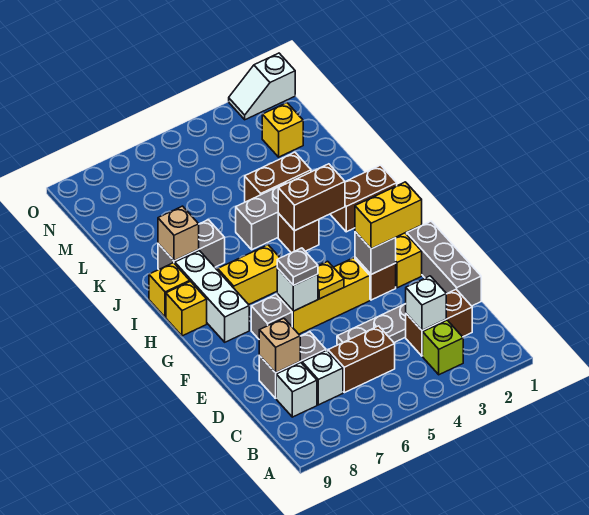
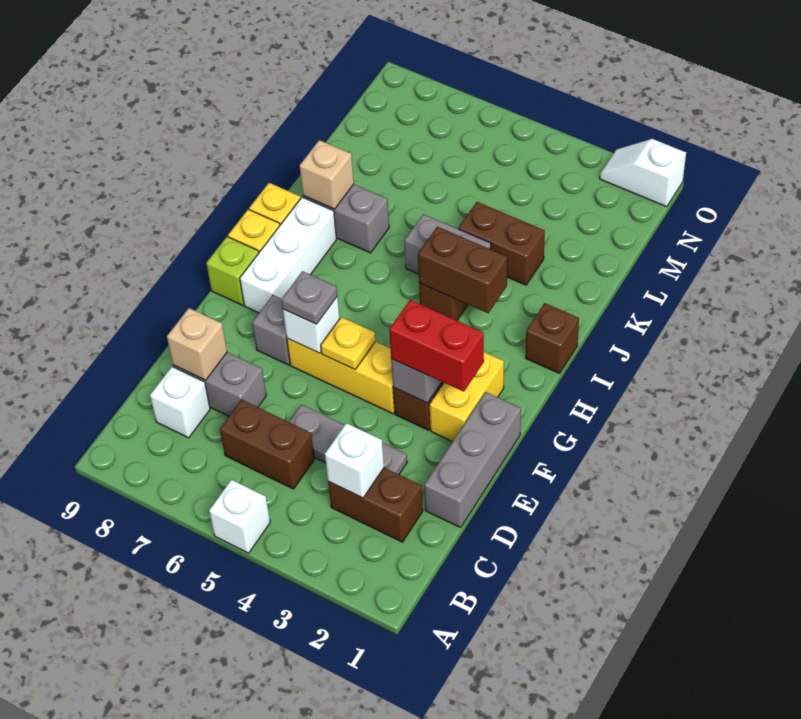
lime 1x1 brick [423,320,463,375] -> lime 1x1 brick moved to [206,237,259,305]
white 1x1 brick [302,350,343,405] -> white 1x1 brick moved to [209,480,270,553]
yellow 1x2 brick [355,182,422,249] -> red 1x2 brick [389,300,484,392]
yellow 1x2 brick [218,245,280,305] -> none
brown 1x2 brick [330,165,397,232] -> brown 1x1 brick [526,303,579,373]
yellow 1x1 brick [262,103,303,157] -> none

